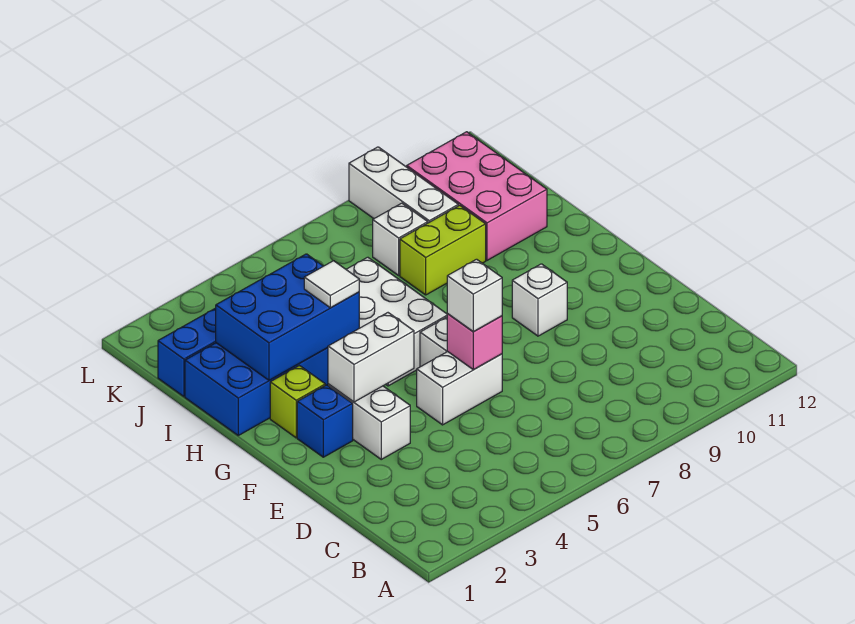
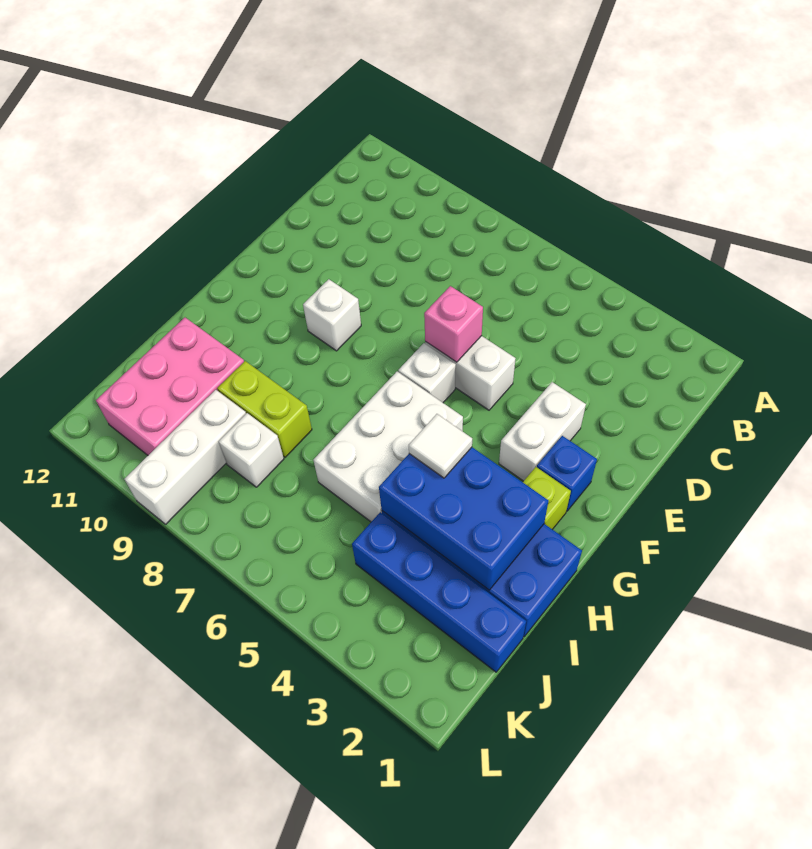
white 1x1 brick [447,259,502,332] -> none
white 1x2 brick [328,313,414,402] -> none

